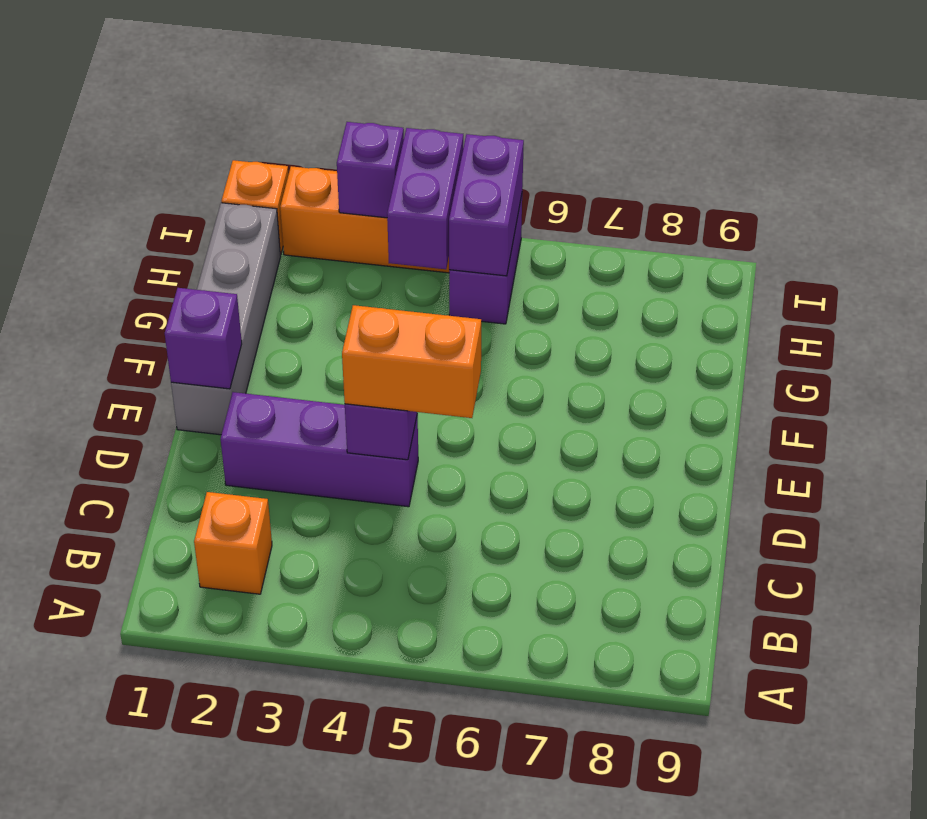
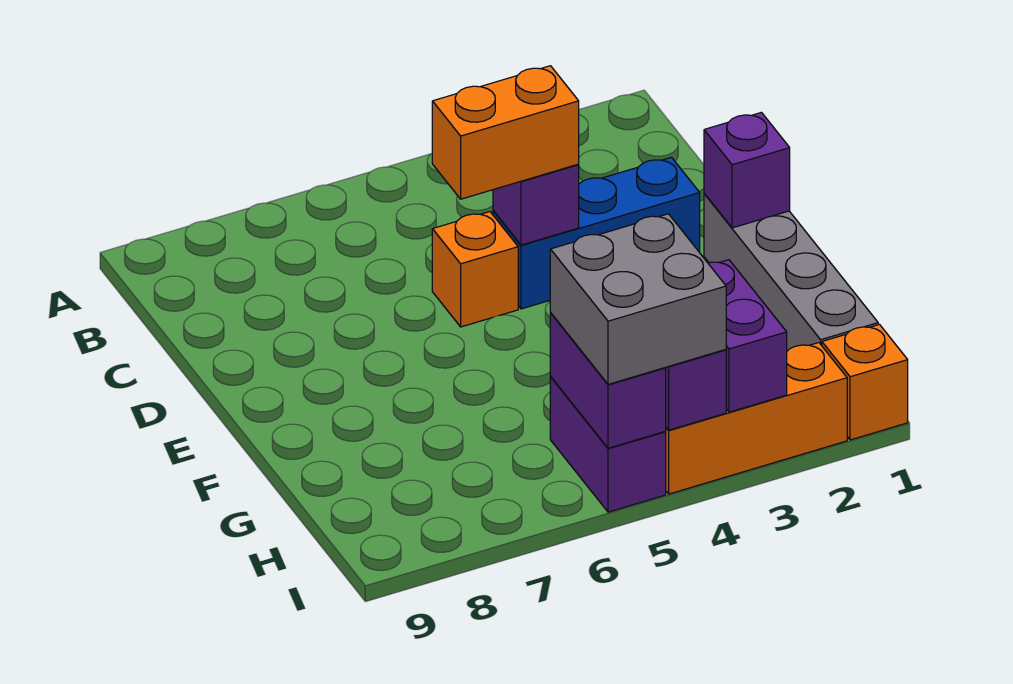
orange 1x1 brick [194,492,272,594] -> orange 1x1 brick moved to [432,212,518,327]
purple 1x3 brick [221,392,418,507] -> blue 1x3 brick [493,157,700,309]
none -> grey 2x2 brick [550,214,726,384]
purple 1x1 brick [337,122,404,218] -> purple 1x2 brick [708,260,787,412]

